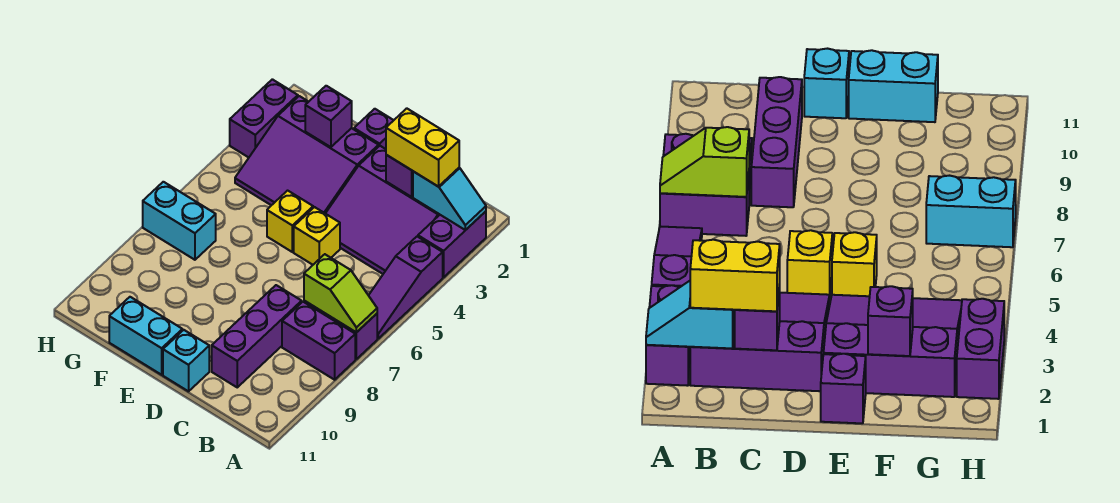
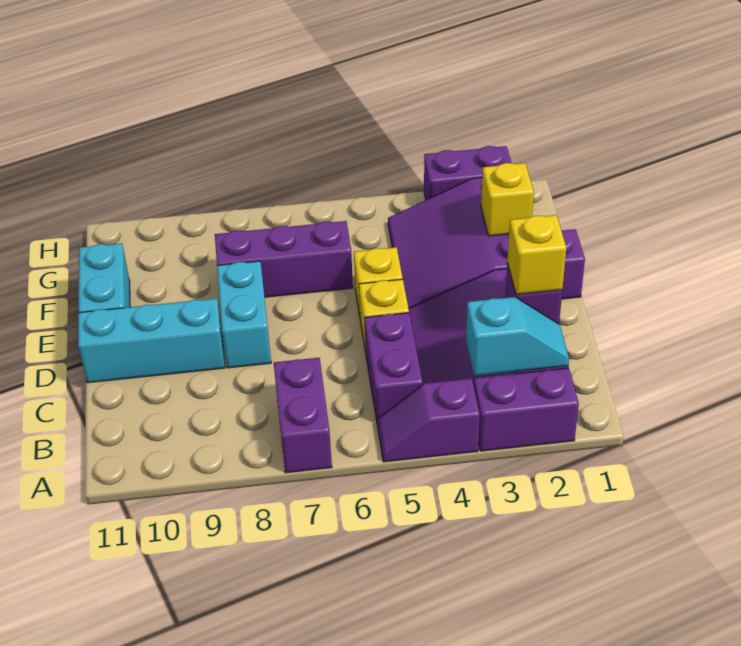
cyan 1x2 slope [413,168,486,230] -> cyan 1x2 slope turned to [466,297,569,376]
purple 1x3 slope [368,237,443,339] -> purple 1x2 slope [377,378,480,462]
lime 1x2 slope [304,254,377,333] -> none
purple 1x2 brick [282,302,355,380] -> purple 1x2 brick moved to [365,313,423,421]
yellow 1x2 brick [386,108,459,187] -> yellow 1x1 brick [508,215,566,295]
purple 1x3 brick [212,285,302,387] -> purple 1x3 brick moved to [215,221,353,297]
cyan 1x1 brick [163,330,209,391] -> cyan 1x3 brick [78,298,225,383]
purple 1x1 brick [305,86,352,147] -> yellow 1x1 brick [481,163,534,236]
cyan 1x2 brick [143,182,216,260] -> cyan 1x2 brick moved to [217,261,271,368]

